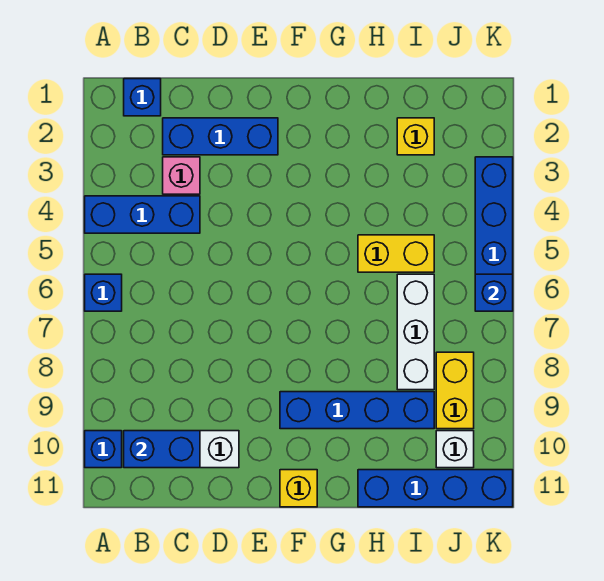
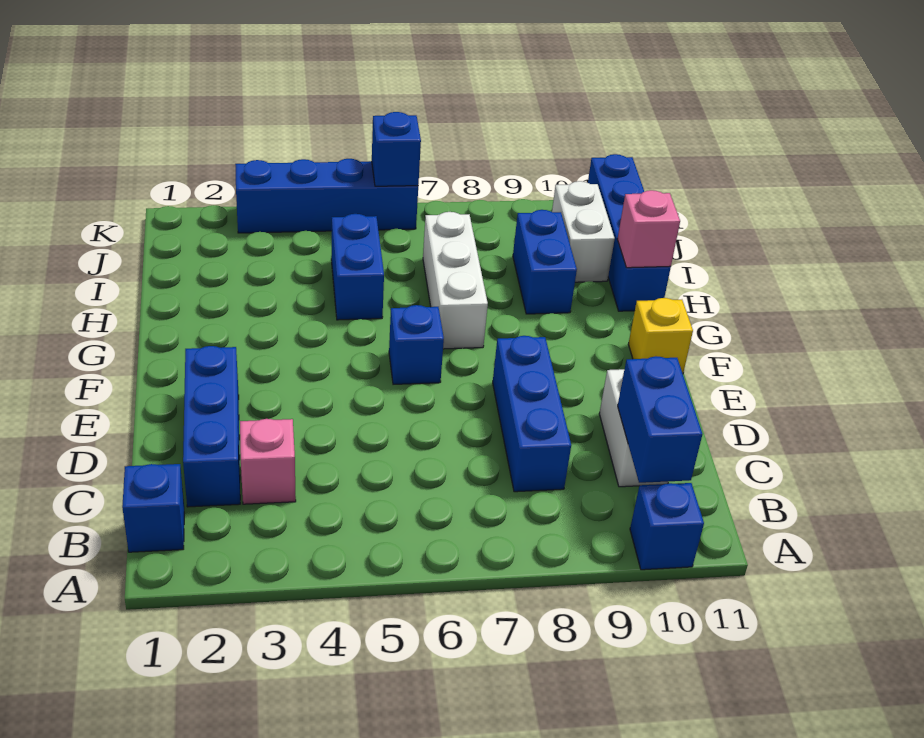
blue 1x3 brick [85,196,200,233] -> blue 1x3 brick moved to [493,336,571,492]
blue 1x1 brick [85,274,122,311] -> blue 1x1 brick moved to [389,305,444,384]
blue 1x4 brick [280,392,434,429] -> blue 1x2 brick [513,210,577,314]
yellow 1x2 brick [358,235,434,272] -> blue 1x2 brick [331,214,384,320]
none -> pink 1x1 brick [617,190,680,268]
yellow 1x1 brick [397,118,434,155] -> none
white 1x3 brick [397,274,434,390] -> white 1x3 brick turned to [423,212,488,349]
yellow 1x2 brick [436,352,474,429] -> none
white 1x1 brick [436,431,474,468] -> white 1x2 brick [552,181,615,282]

